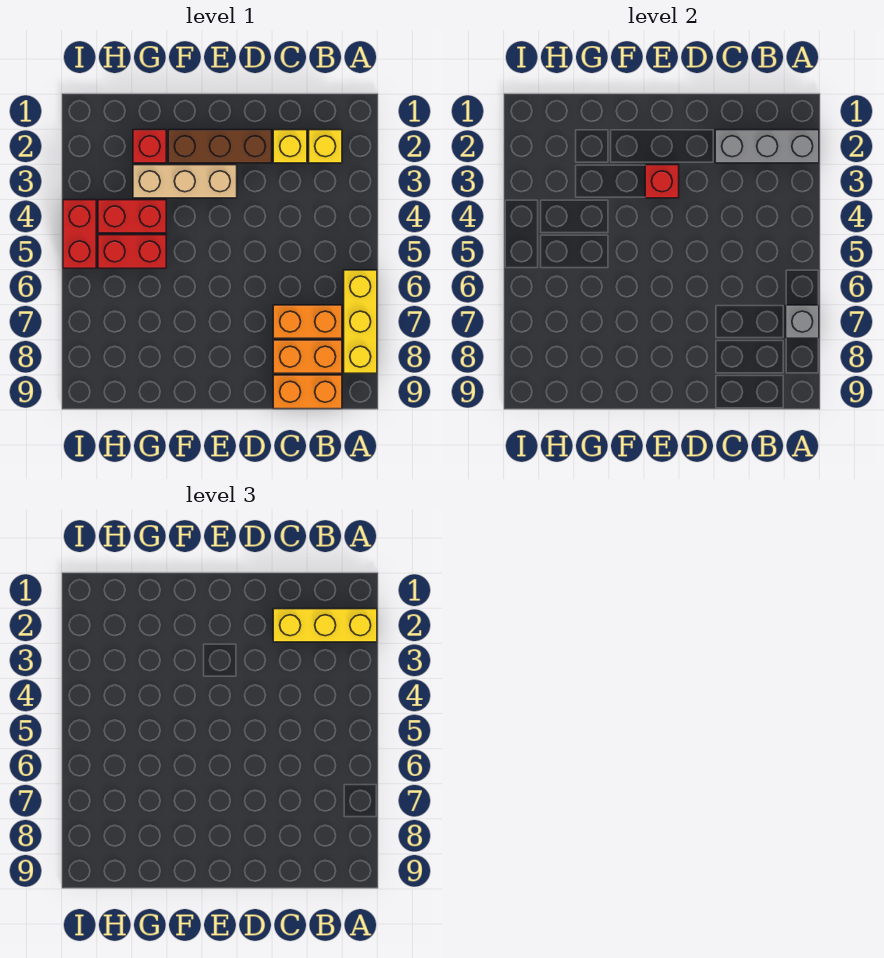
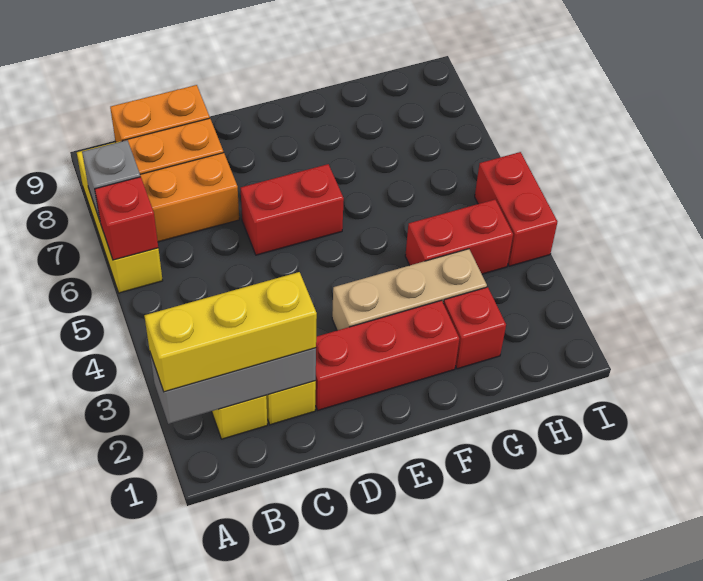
brown 1x3 brick [168,130,272,163] -> red 1x3 brick [315,300,459,410]
red 1x1 brick [645,165,679,198] -> red 1x1 brick moved to [95,177,158,260]
red 1x2 brick [98,235,166,268] -> red 1x2 brick moved to [240,164,344,255]

